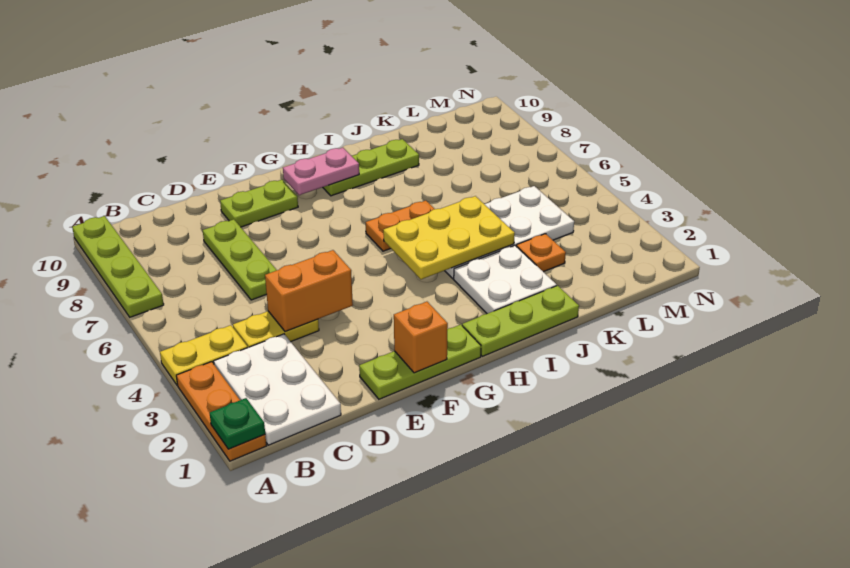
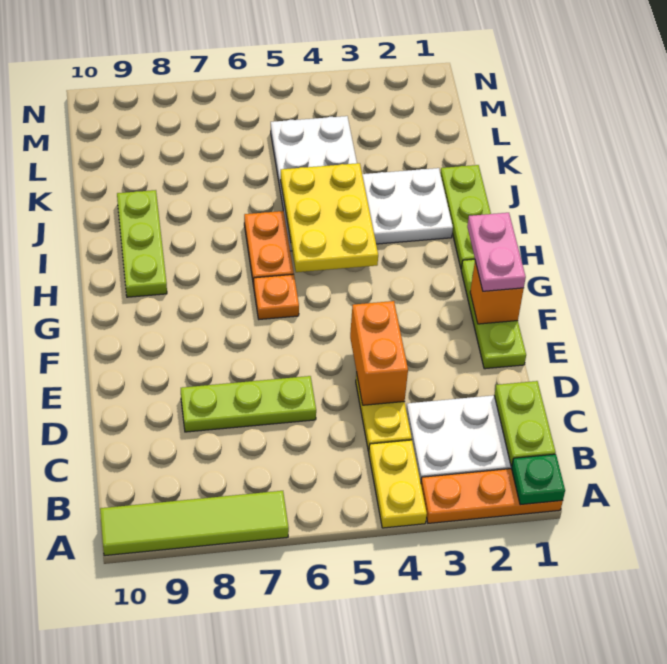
lime 1x4 plate [72,216,164,317] -> lime 1x4 tile [100,491,289,556]
lime 1x2 plate [220,180,298,227] -> lime 1x2 plate moved to [494,381,556,466]
pink 1x2 plate [283,148,359,195] -> pink 1x2 plate moved to [467,213,526,291]
orange 1x1 plate [516,234,566,272] -> orange 1x1 plate moved to [254,274,299,319]

